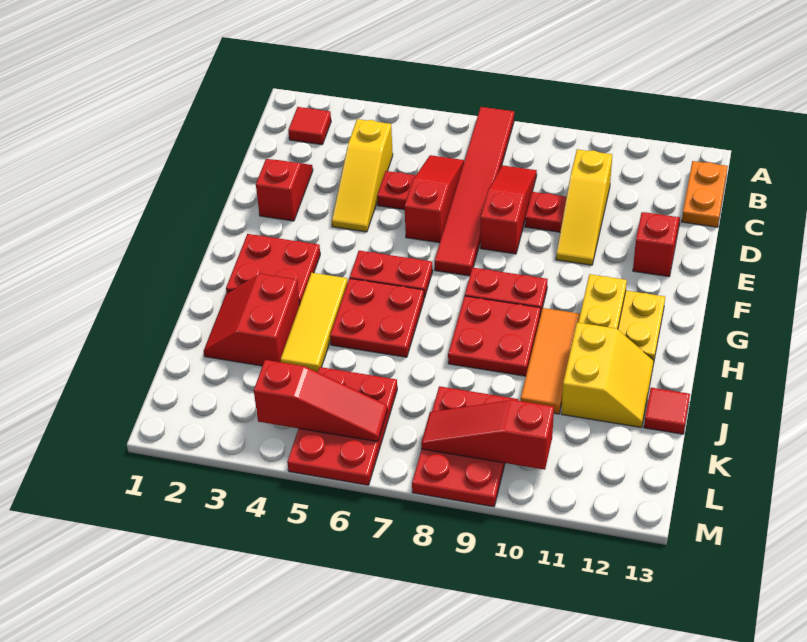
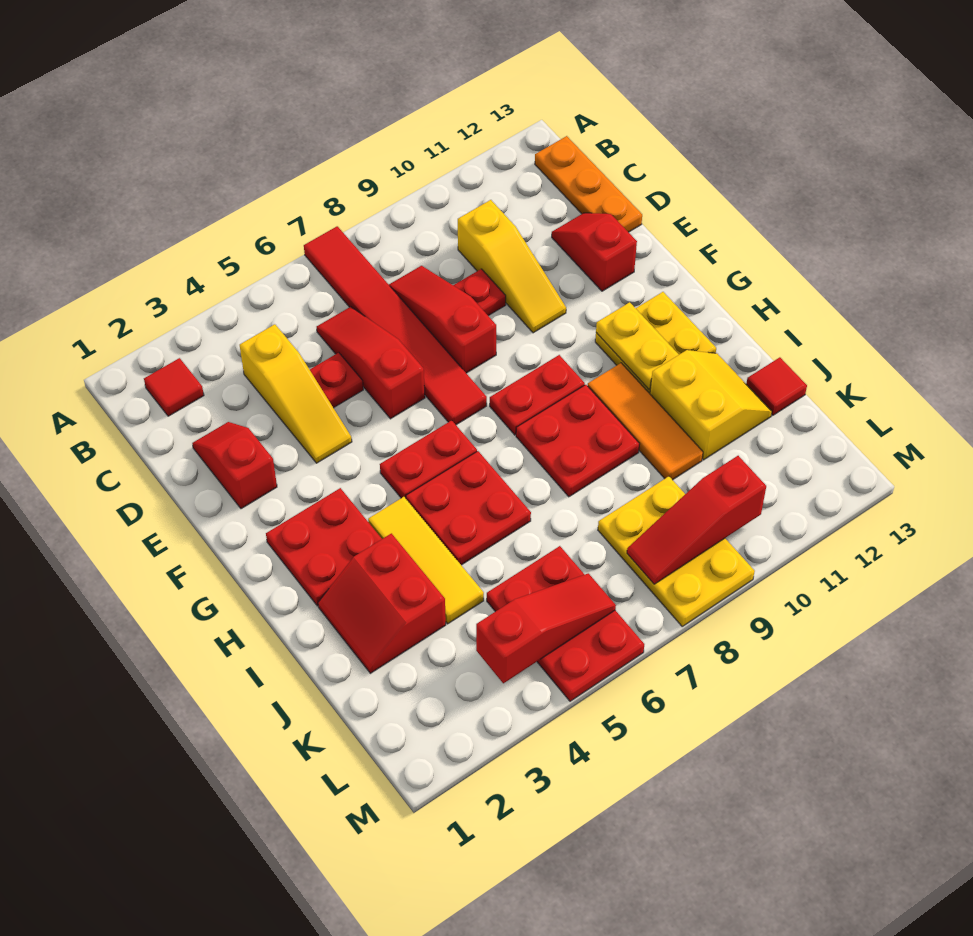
orange 1x2 plate [682,161,728,227] -> orange 1x3 plate [535,136,642,232]
red 2x3 plate [412,386,518,507] -> yellow 2x3 plate [598,476,755,626]

